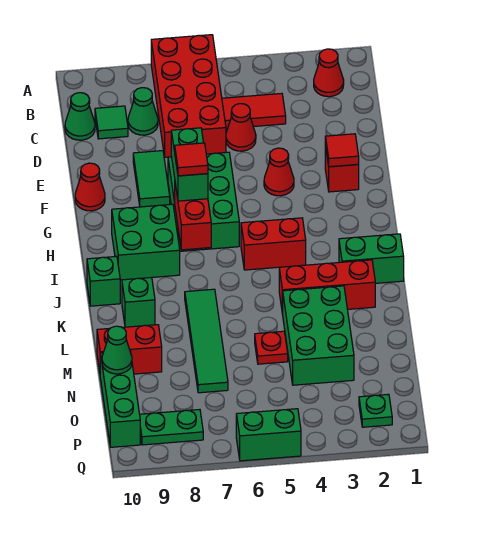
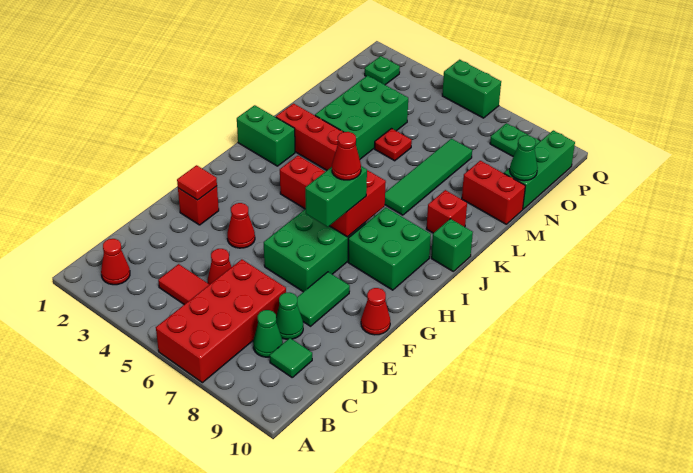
green 1x1 cone [65,93,95,140] -> green 1x1 cone moved to [276,293,303,339]
red 1x1 tile [175,143,208,176] -> red 1x1 cone [332,132,361,180]
green 1x1 brick [122,277,155,327] -> red 1x1 brick [426,190,467,233]

